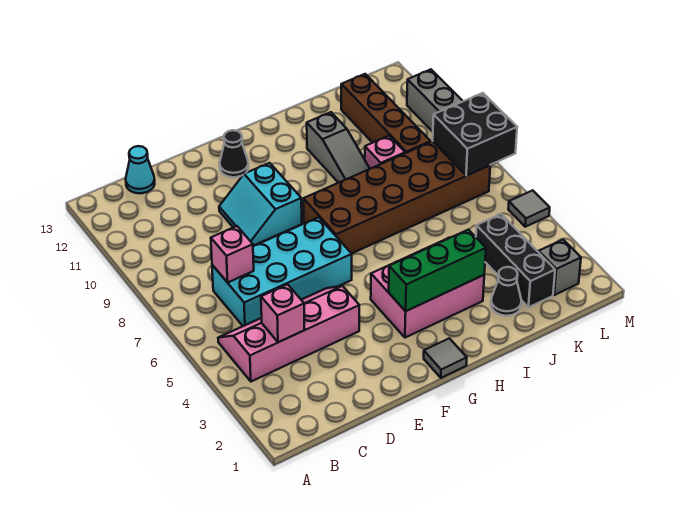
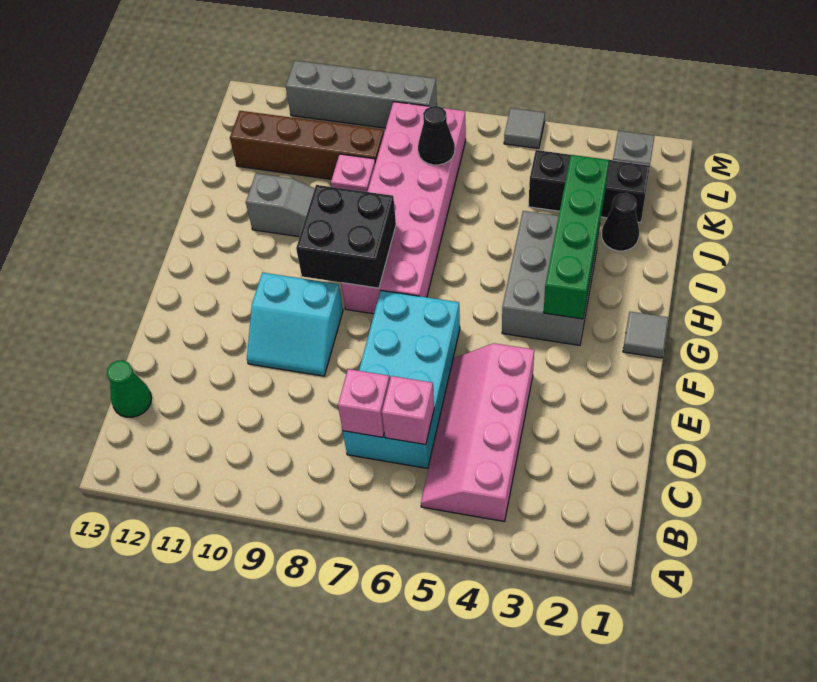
pink 1x1 brick [261,284,305,342] -> pink 1x1 brick moved to [382,376,434,445]
cyan 1x1 cone [126,146,155,193] -> green 1x1 cone [107,360,152,417]
black 1x1 cone [220,130,248,177] -> black 1x1 cone moved to [418,106,455,165]
pink 2x3 brick [371,238,484,338] -> grey 2x3 brick [502,211,600,345]
green 1x3 brick [389,230,486,311] -> green 1x4 brick [544,155,609,319]
brown 2x6 brick [303,141,490,254] -> pink 2x6 brick [341,102,466,314]
black 2x2 brick [433,93,517,176] -> black 2x2 brick moved to [296,185,396,288]

